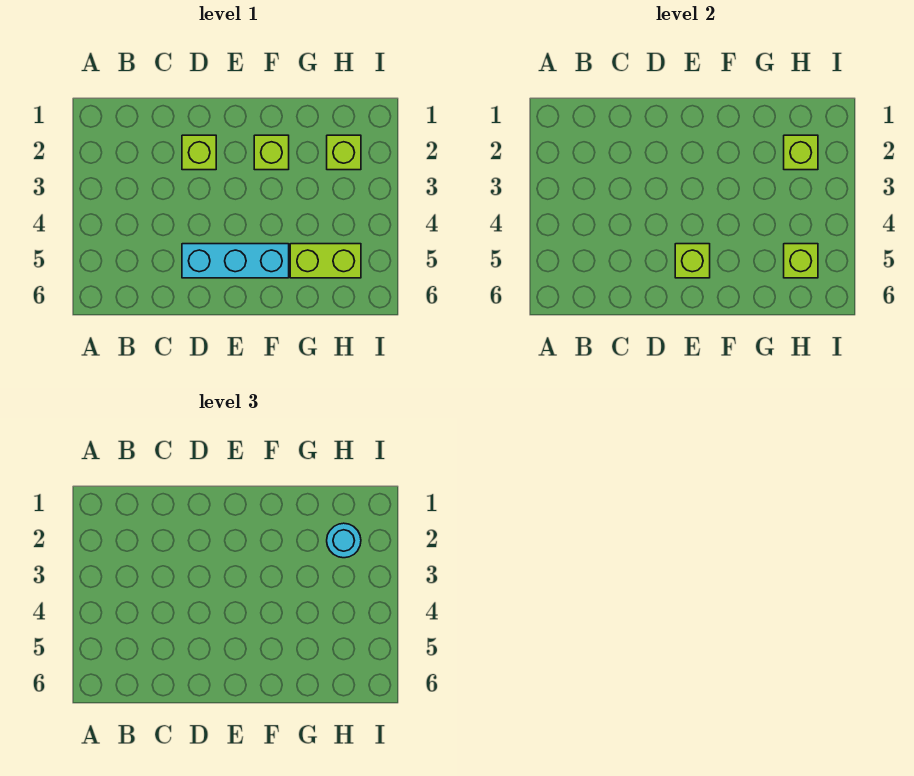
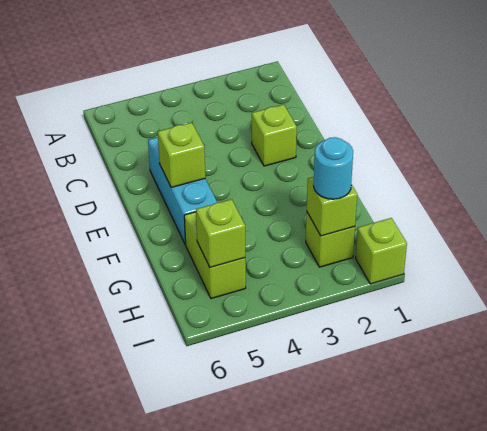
lime 1x1 brick [254,135,289,170] -> lime 1x1 brick moved to [356,218,407,284]

